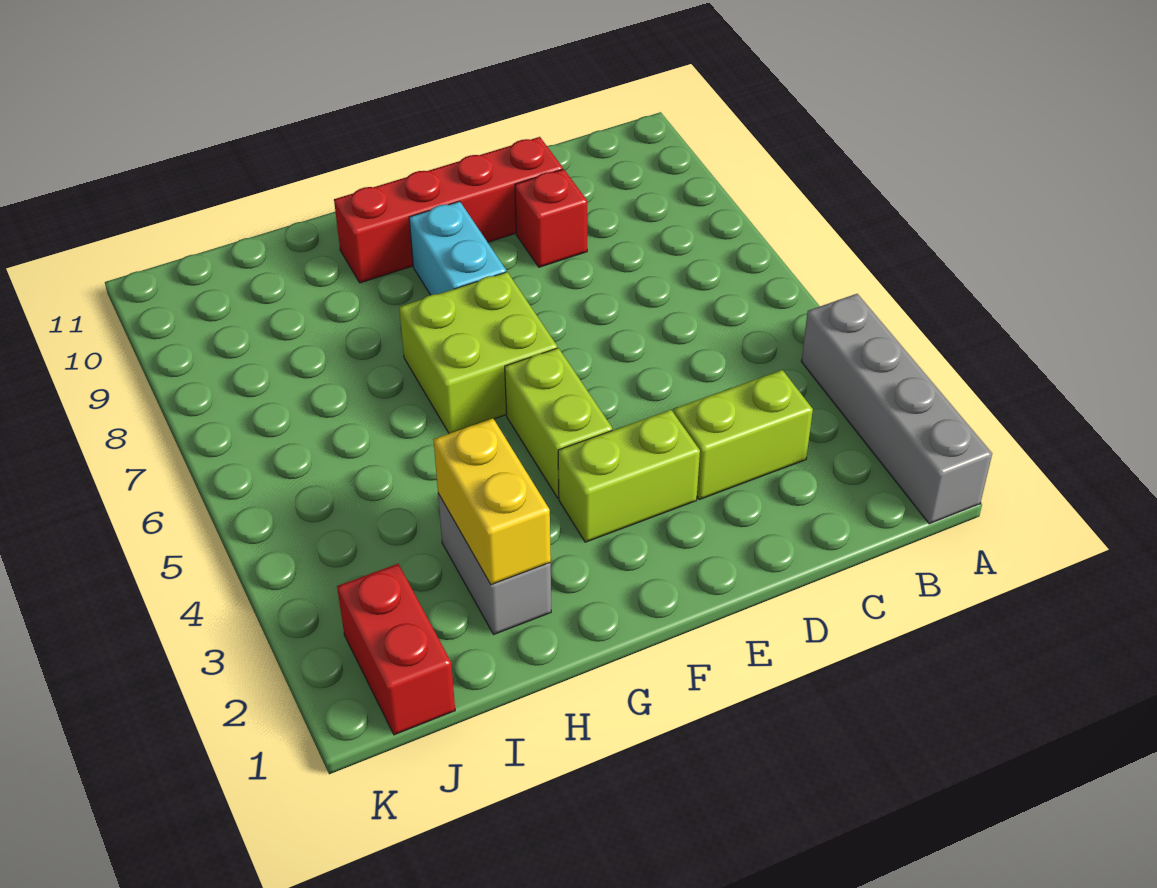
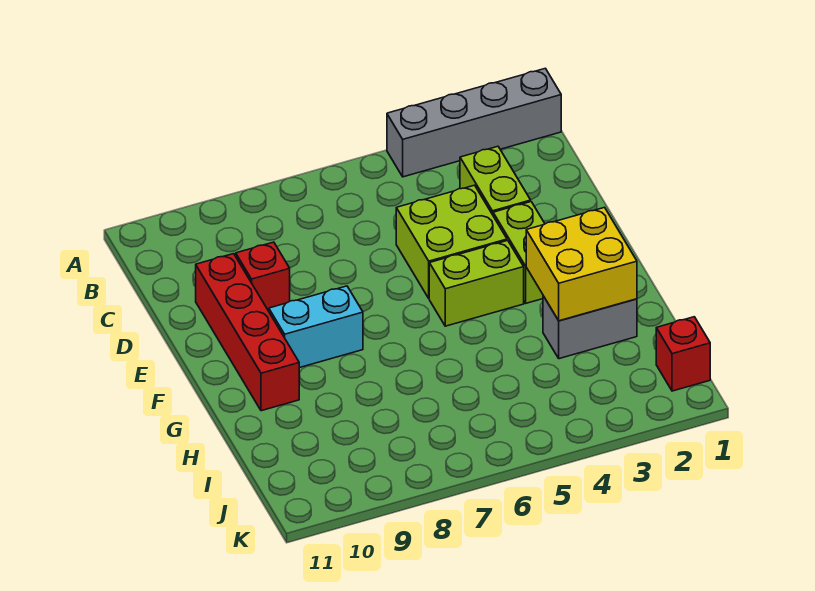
lime 2x2 brick [399,272,557,433] -> lime 2x2 brick moved to [396,185,507,298]
yellow 1x2 brick [434,419,551,585] -> yellow 2x2 brick [526,208,637,321]
red 1x2 brick [337,564,455,735] -> red 1x1 brick [656,317,710,391]

